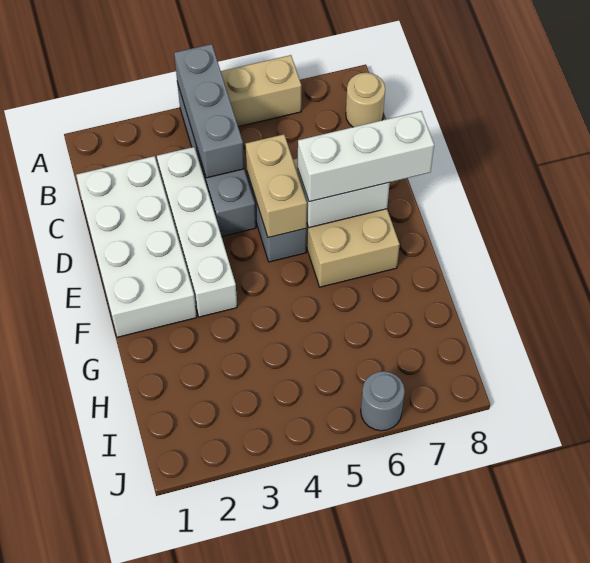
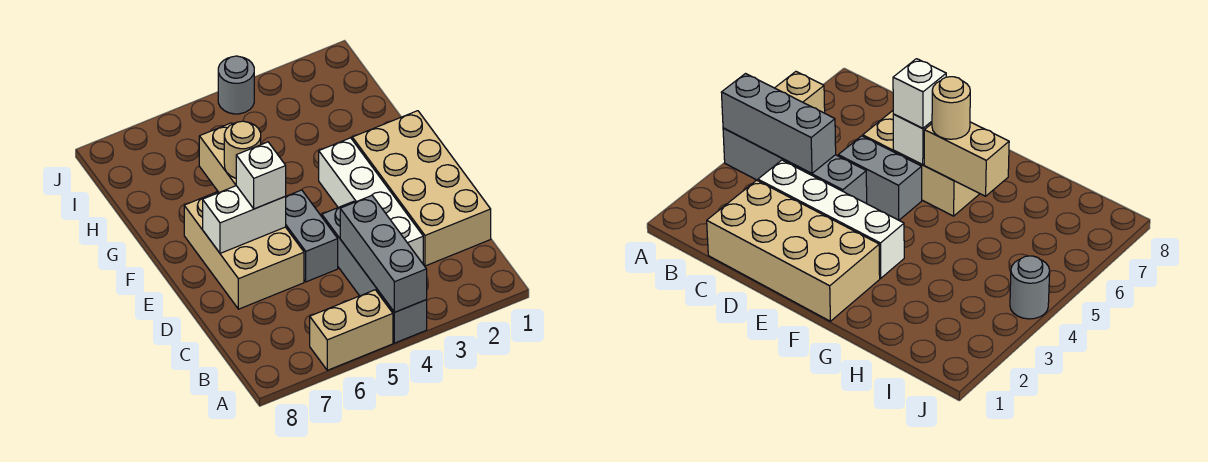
tan 1x1 round brick [346,73,385,127] -> tan 1x1 round brick moved to [224,121,261,178]
white 2x4 brick [76,156,197,337] -> tan 2x4 brick [352,111,491,266]
tan 1x2 brick [246,134,307,238] -> tan 1x2 brick moved to [199,123,236,192]
white 1x3 brick [298,111,434,202] -> white 1x1 brick [236,142,286,209]
grey 1x1 round brick [361,371,405,431] -> grey 1x1 round brick moved to [218,56,254,114]

